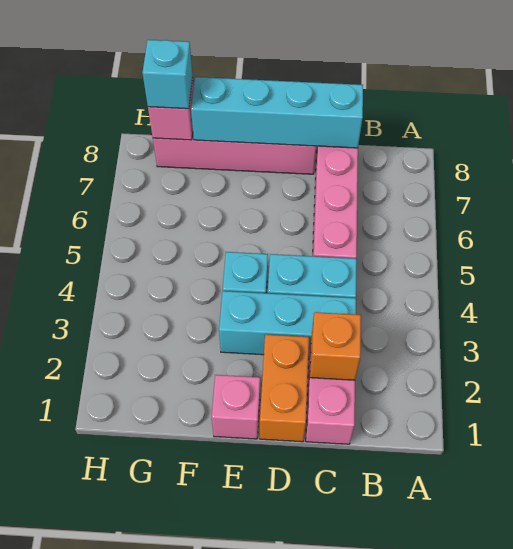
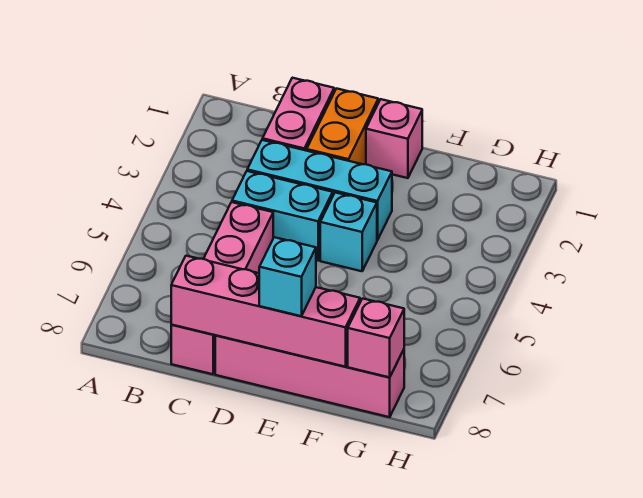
orange 1x1 brick [310,312,361,380] -> none
cyan 1x4 brick [191,77,363,148] -> pink 1x4 brick [171,256,360,367]
cyan 1x1 brick [143,40,193,109] -> cyan 1x1 brick moved to [259,237,316,316]

